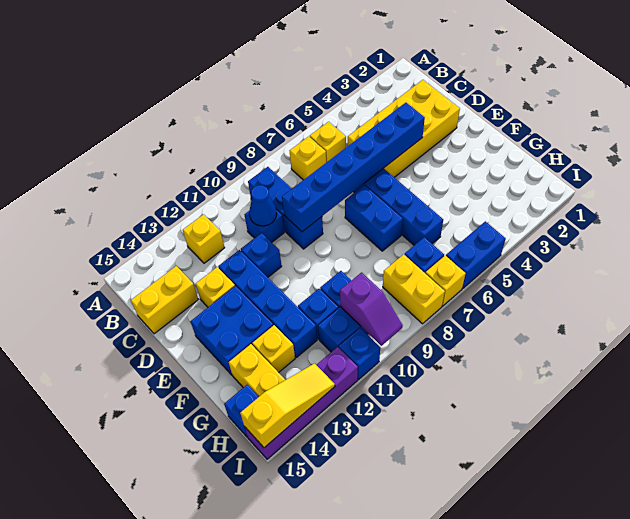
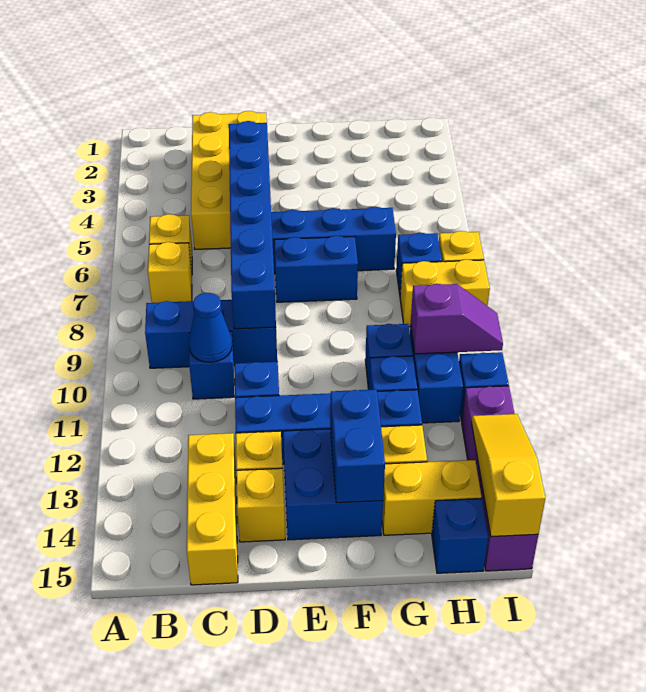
yellow 1x1 brick [183,214,225,263] -> yellow 1x1 brick moved to [236,468,285,542]
yellow 1x2 brick [131,266,198,334] -> yellow 1x3 brick [187,433,238,585]
blue 1x2 brick [446,221,506,288] -> blue 1x2 brick moved to [330,389,385,503]

